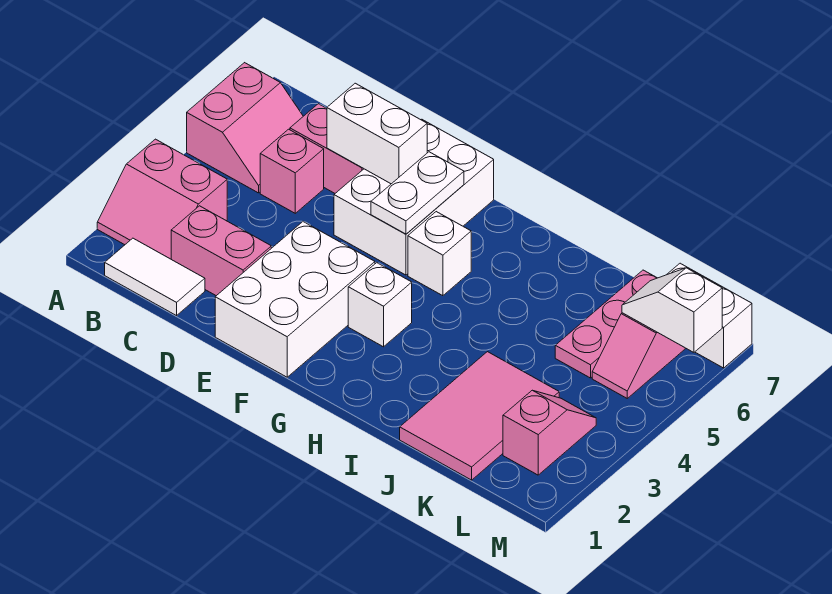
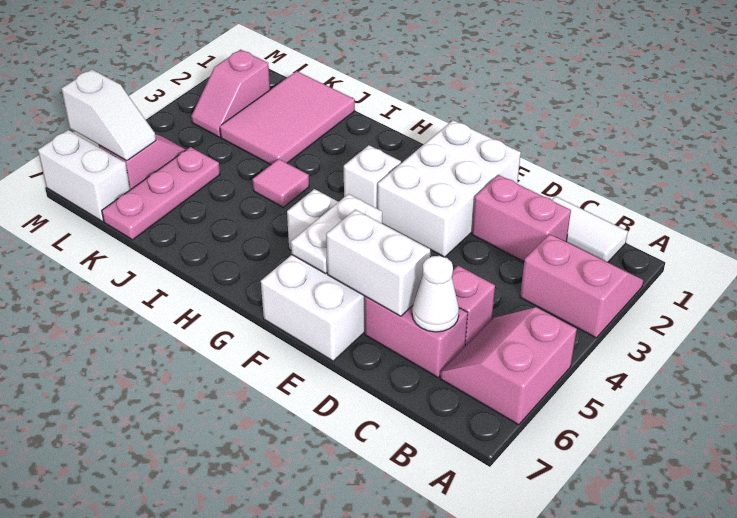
none -> white 1x1 cone [412,256,459,332]
none -> pink 1x1 tile [252,159,309,207]

